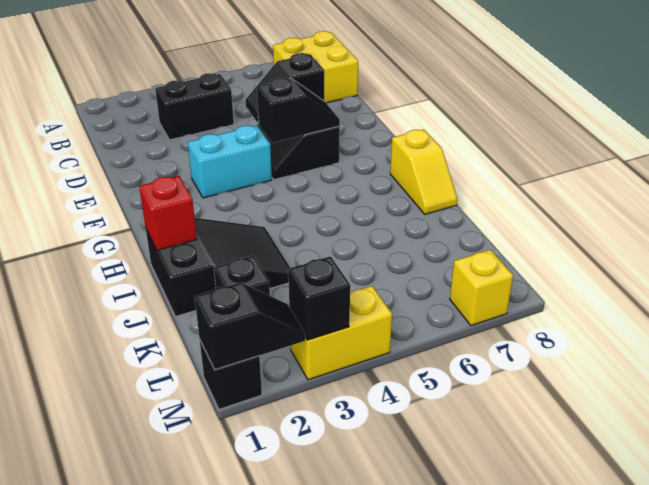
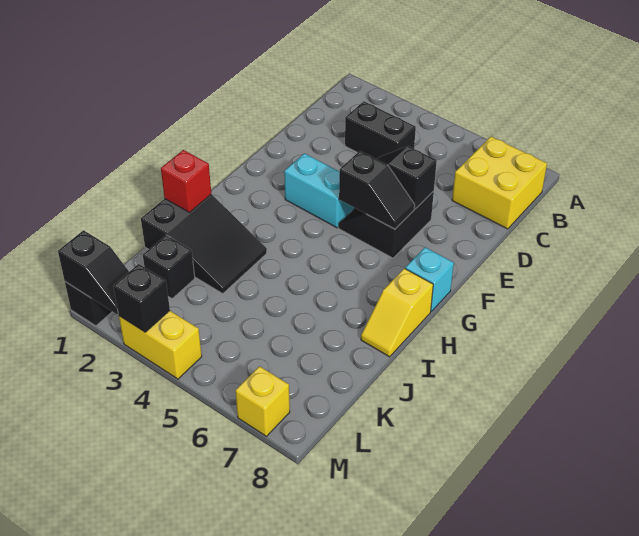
none -> cyan 1x1 brick [405,247,454,312]

